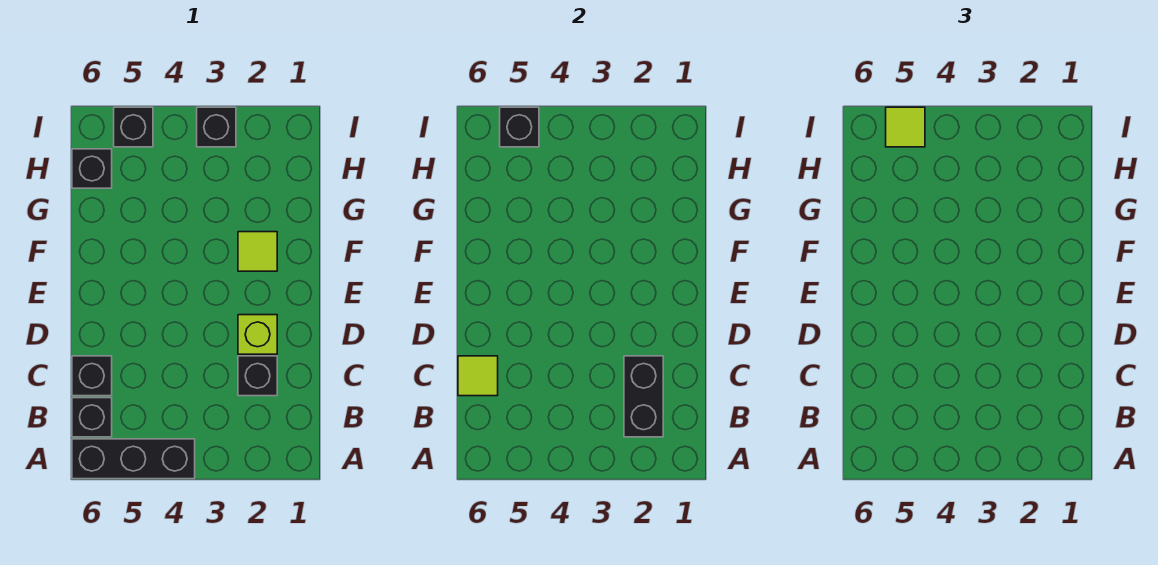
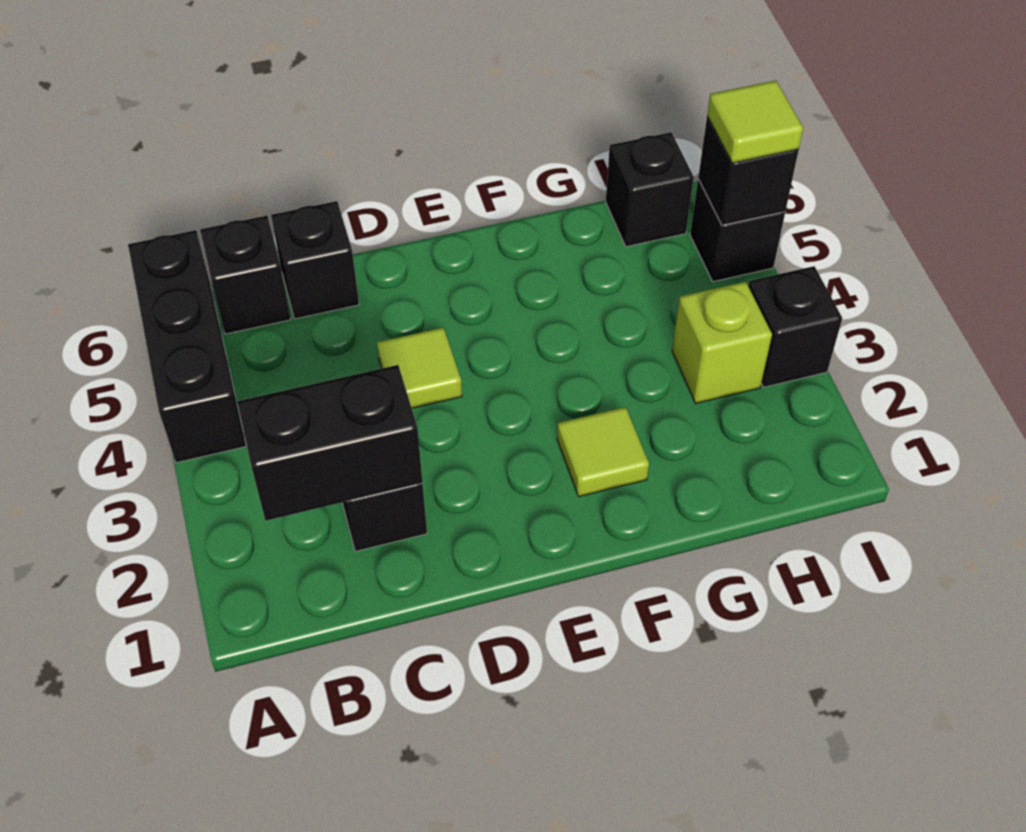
lime 1x1 tile [458,356,498,396] -> lime 1x1 tile moved to [377,328,462,408]
lime 1x1 brick [238,315,277,354] -> lime 1x1 brick moved to [672,282,772,403]

